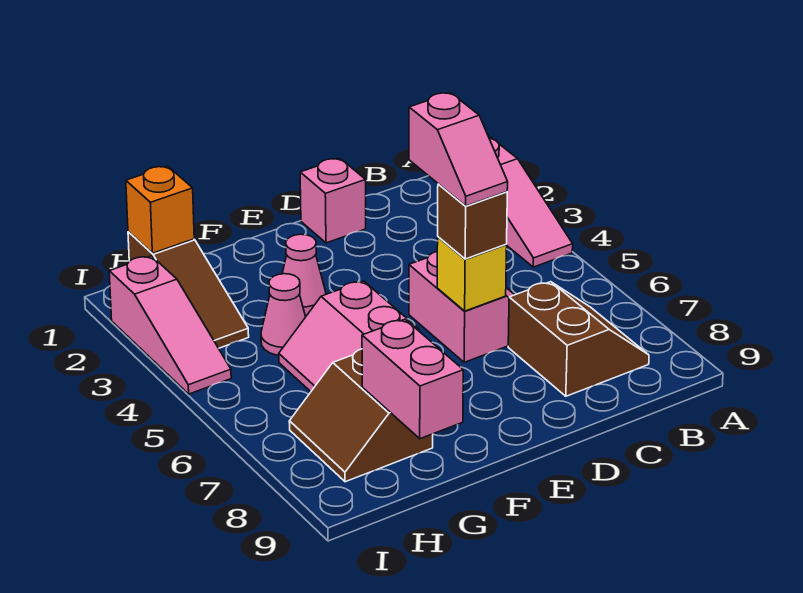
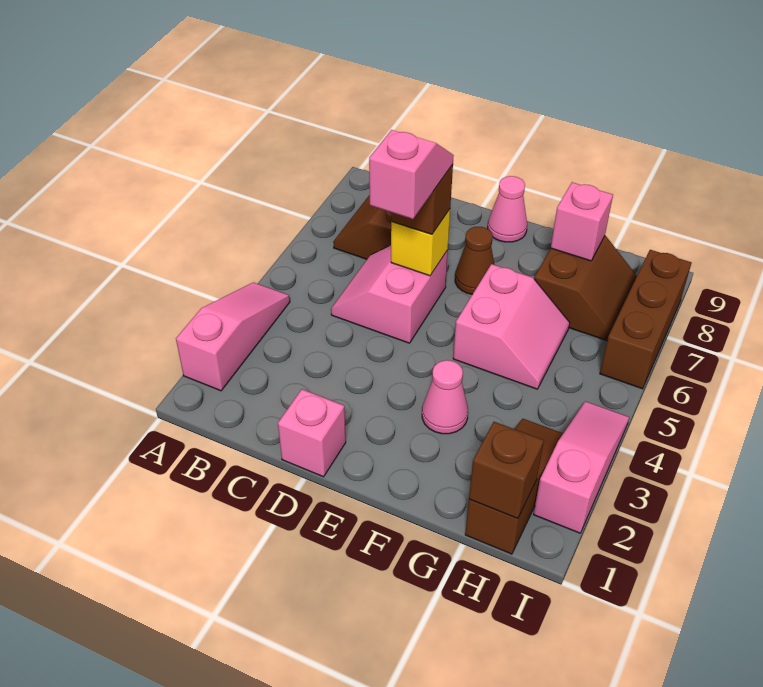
none -> brown 1x1 cone [455,227,494,294]
pink 1x1 cone [261,274,306,355] -> pink 1x1 cone moved to [488,176,527,242]
pink 1x2 brick [362,319,463,439] -> pink 1x1 brick [551,182,613,261]
orange 1x1 brick [126,166,194,253] -> brown 1x1 brick [469,422,544,518]
none -> brown 1x3 brick [600,250,691,389]

